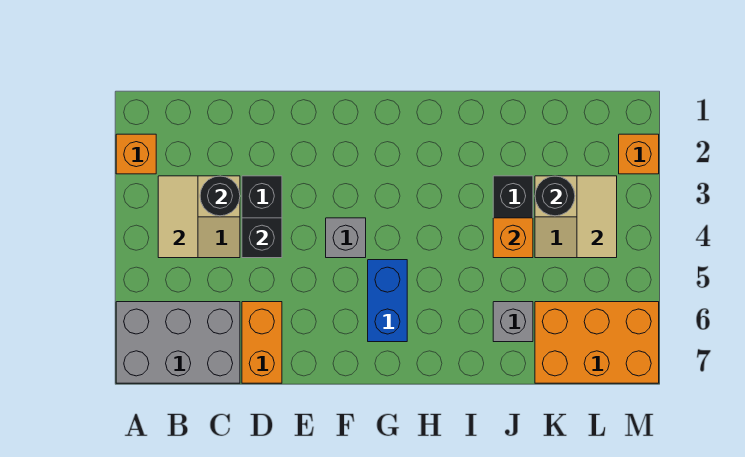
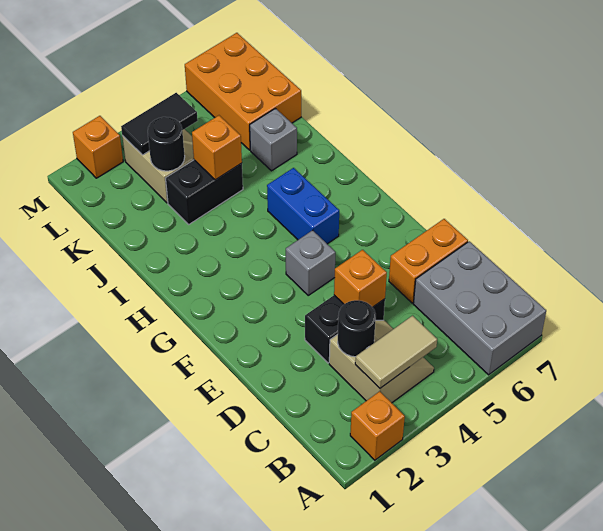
black 1x1 brick [242,218,282,258] -> orange 1x1 brick [334,250,387,307]
blue 1x2 brick [368,260,407,342] -> blue 1x2 brick turned to [267,168,339,244]
tan 1x2 tile [577,176,617,258] -> black 1x2 tile [121,93,198,155]

